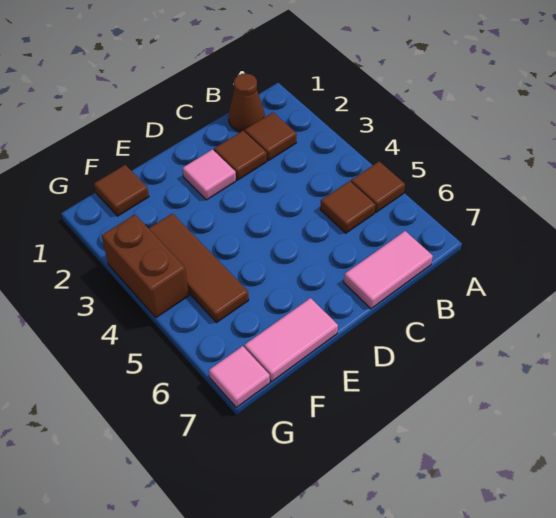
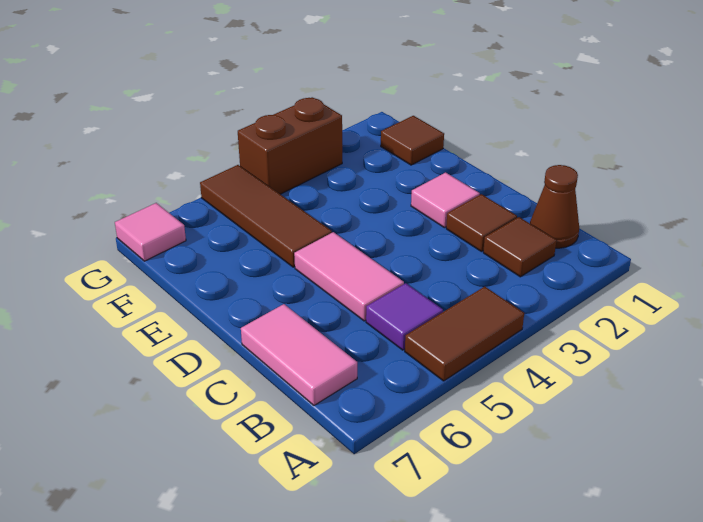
brown 1x1 tile [351,161,405,212] -> brown 1x2 tile [405,287,524,381]
brown 1x1 tile [320,181,376,233] -> purple 1x1 tile [366,283,443,350]
pink 1x2 tile [244,298,338,382] -> pink 1x2 tile moved to [294,232,404,321]
brown 1x3 tile [149,213,249,322] -> brown 1x3 tile turned to [200,165,332,267]

